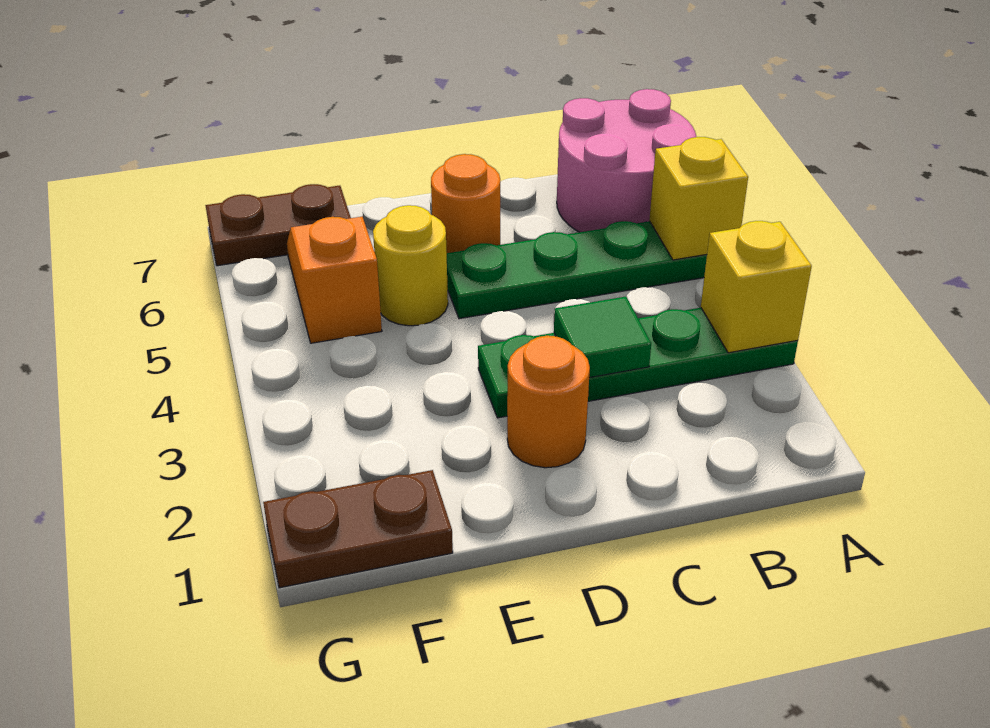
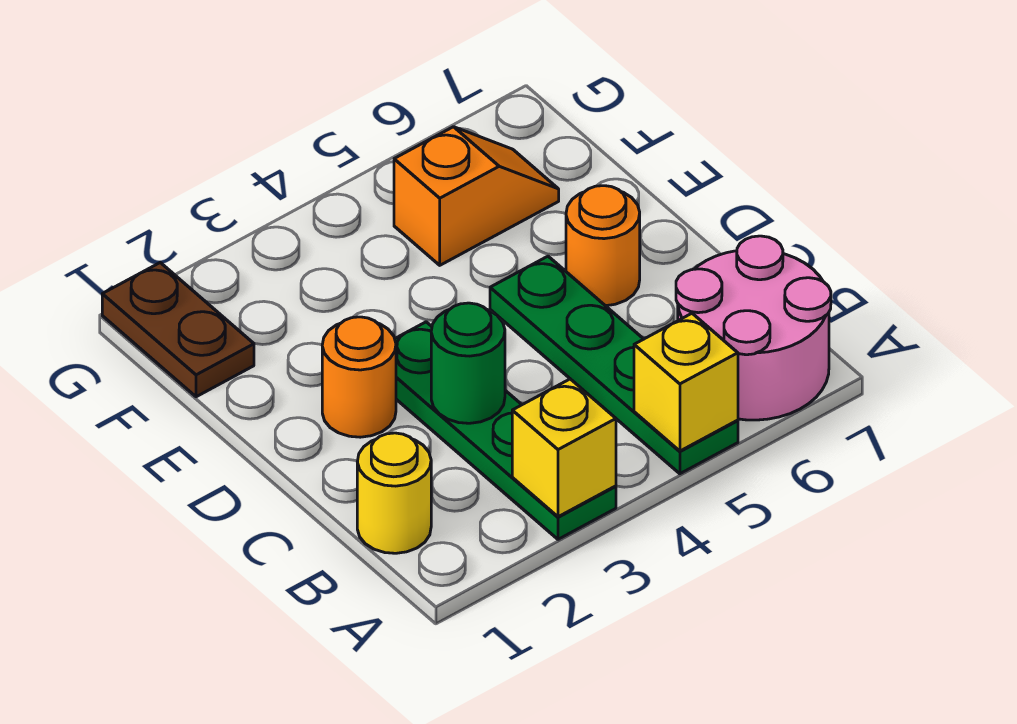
green 1x1 tile [554,297,651,378] -> green 1x1 round brick [431,303,505,423]
yellow 1x1 round brick [373,205,448,326] -> yellow 1x1 round brick moved to [357,433,431,553]
brown 1x2 plate [205,184,351,266] -> none

